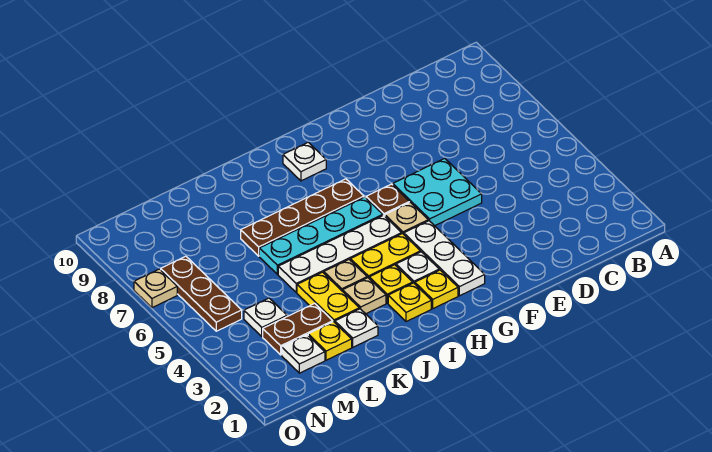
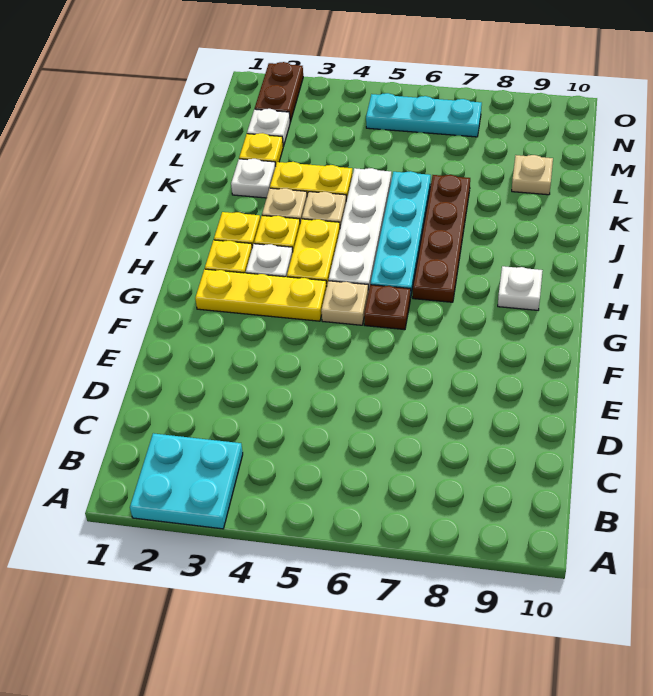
cyan 2x2 plate [393,158,482,226] -> cyan 2x2 plate moved to [130,433,243,529]
white 1x3 plate [404,221,485,296] -> yellow 1x3 plate [195,269,327,321]
brown 1x2 plate [263,303,333,355] -> brown 1x2 plate moved to [255,62,303,122]
white 1x1 plate [244,298,287,337] -> none
brown 1x3 plate [161,256,242,331] -> cyan 1x3 plate [366,93,482,137]
tan 1x1 plate [134,269,177,308] -> tan 1x1 plate moved to [512,155,553,195]

